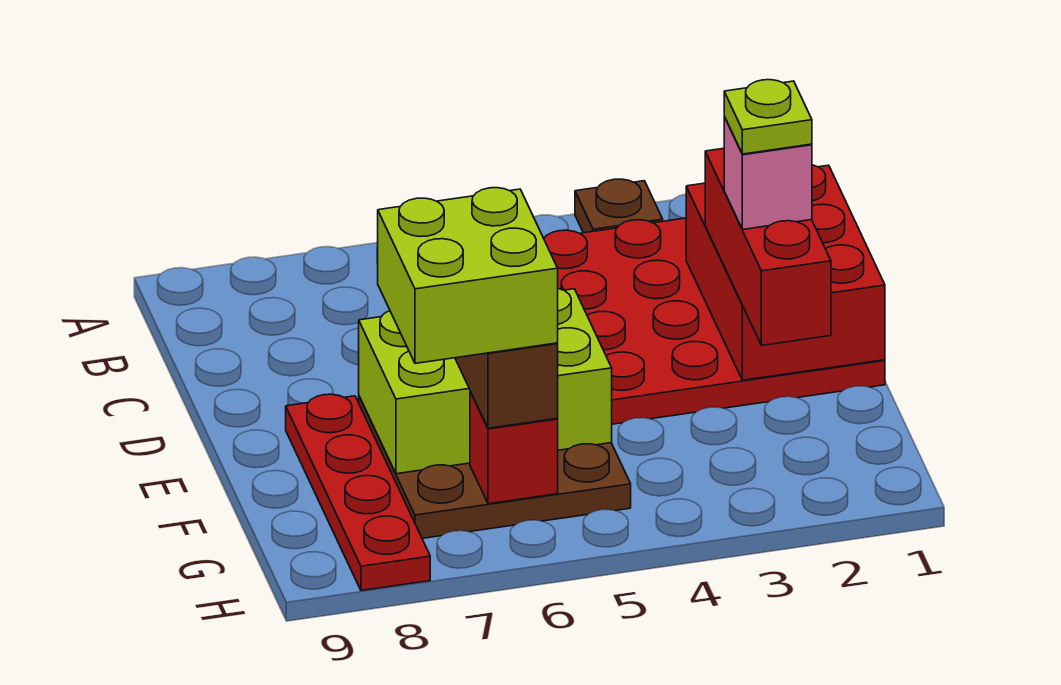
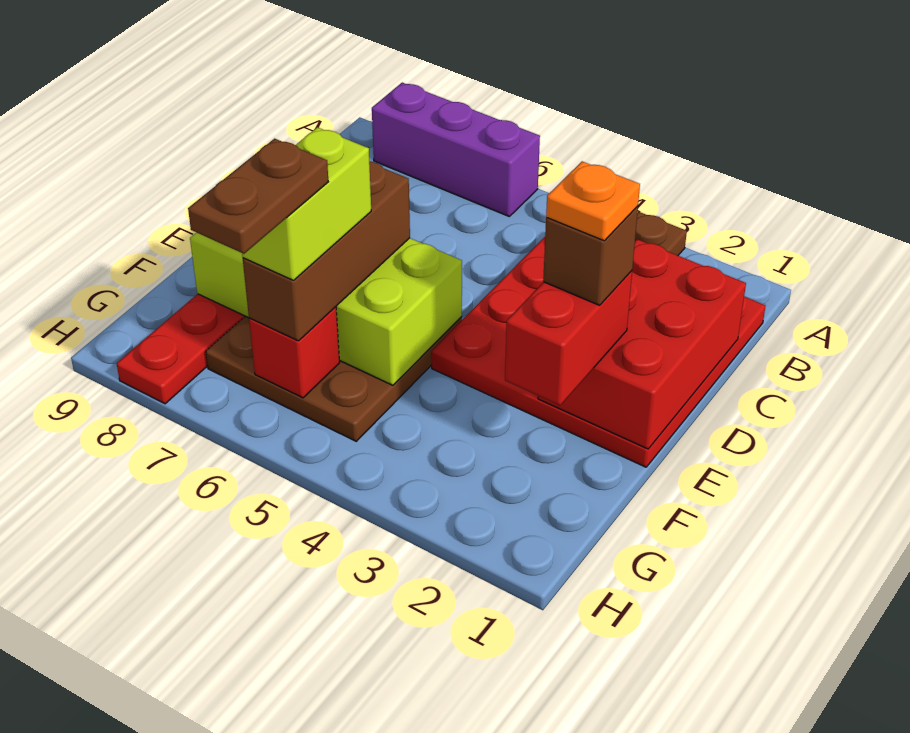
none -> purple 1x3 brick [372,83,540,216]
red 1x3 brick [705,148,831,345] -> red 1x2 brick [505,271,632,405]
pink 1x1 brick [724,117,812,229] -> brown 1x1 brick [543,206,638,305]
lime 1x1 plate [724,80,812,154] -> orange 1x1 plate [546,161,640,241]
lime 2x3 brick [359,288,612,474] -> lime 2x4 brick [190,232,462,385]
lime 2x2 brick [378,188,558,363] -> lime 1x2 brick [242,127,371,280]
none -> brown 1x2 plate [188,139,328,254]

